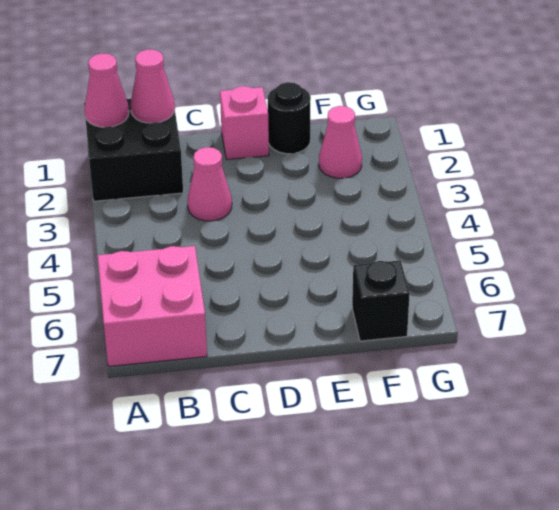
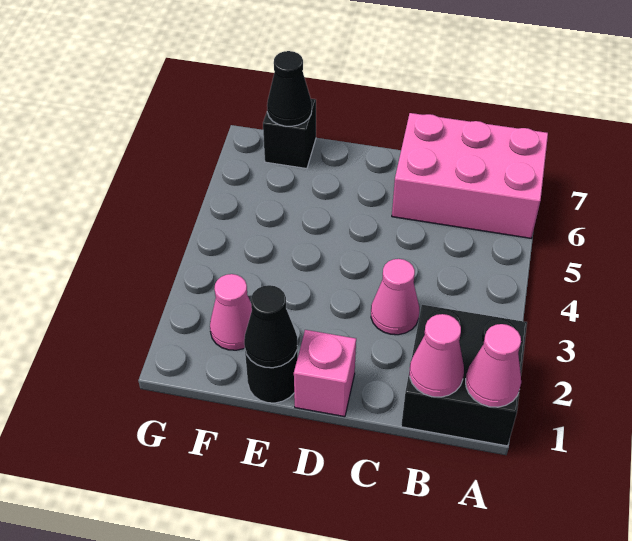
pink 2x2 brick [98,246,207,367] -> pink 2x3 brick [392,113,548,238]
none -> black 1x1 cone [244,285,297,368]
none -> black 1x1 cone [267,51,312,126]

